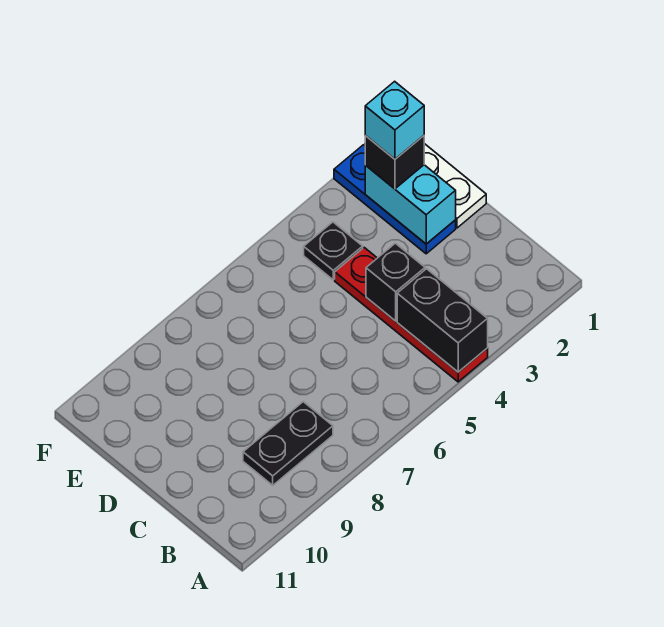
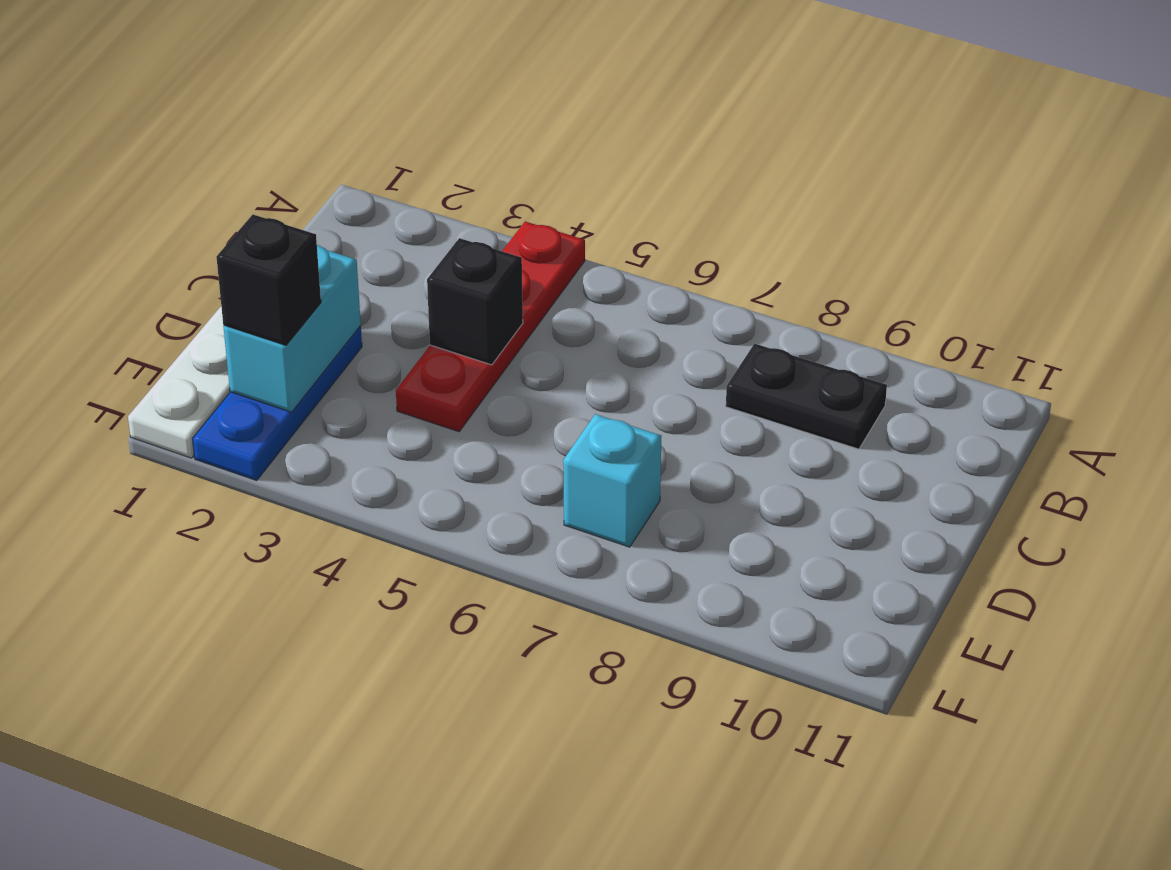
black 1x2 brick [397,269,488,372] -> none
cyan 1x1 brick [365,81,424,159] -> cyan 1x1 brick moved to [563,414,662,547]
black 1x1 plate [304,222,363,280] -> none

